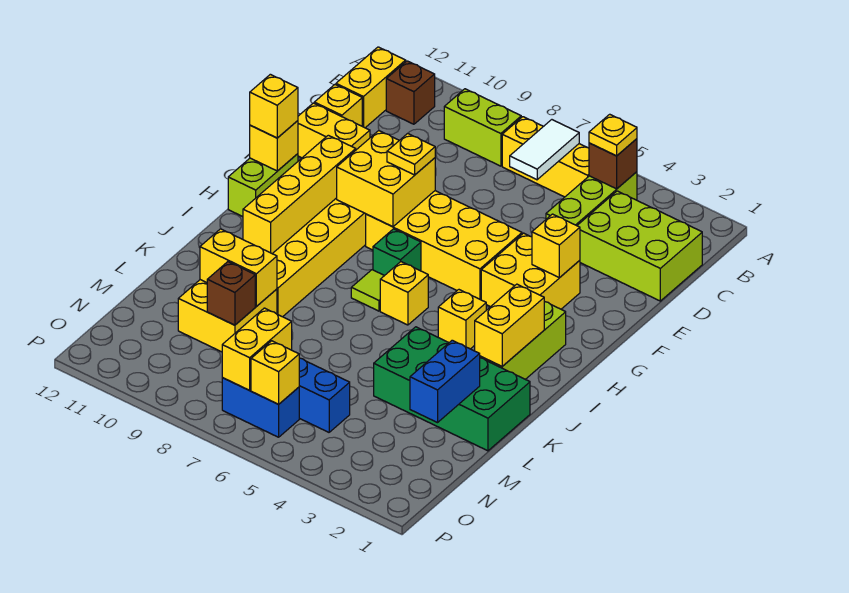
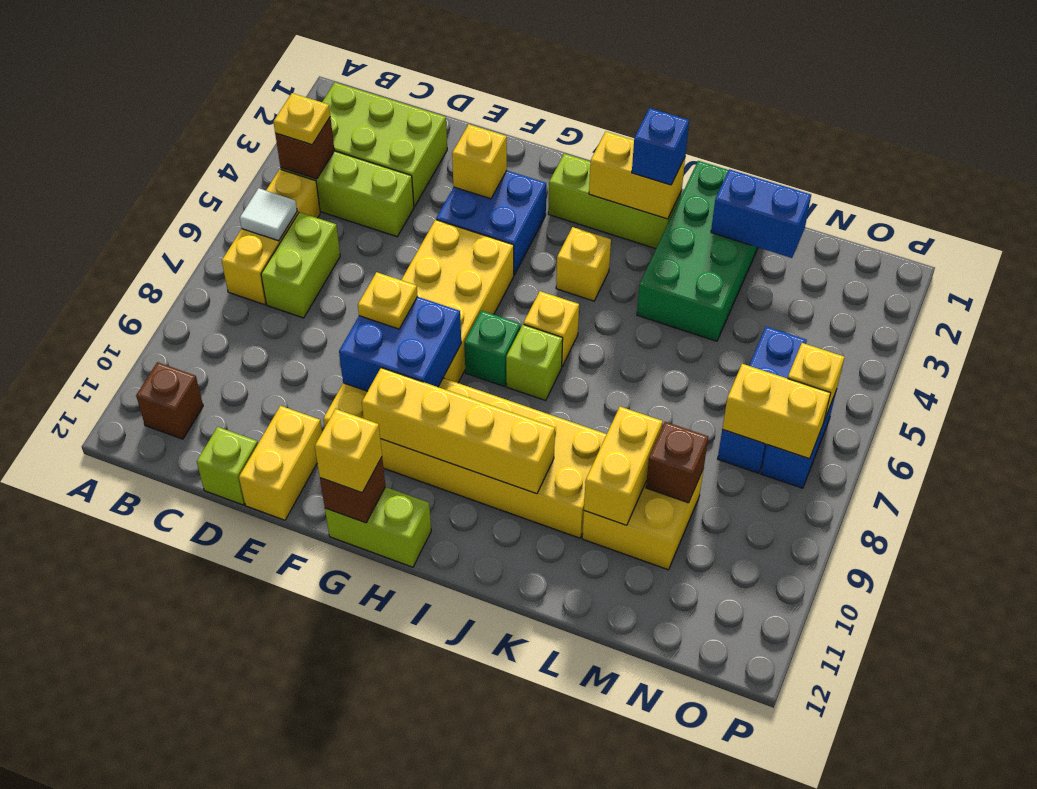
white 1x2 tile [510,120,579,180] -> white 1x1 tile [240,188,297,241]
lime 1x2 brick [444,89,521,166] -> lime 1x2 brick moved to [261,212,340,318]
yellow 1x2 brick [336,47,406,128] -> none
lime 2x3 brick [577,191,702,301] -> lime 2x3 brick turned to [322,82,447,207]
yellow 1x1 brick [314,85,362,126] -> lime 1x1 brick [197,427,258,505]
yellow 2x2 brick [481,233,580,309] -> blue 2x2 brick [436,171,546,275]
yellow 2x2 brick [337,131,435,227] -> blue 2x2 brick [339,297,461,391]
yellow 1x1 brick [250,121,298,171] -> brown 1x1 brick [320,457,385,523]
lime 1x1 tile [351,270,384,311] -> lime 1x1 brick [506,324,563,400]
none -> blue 1x1 brick [632,108,689,185]

